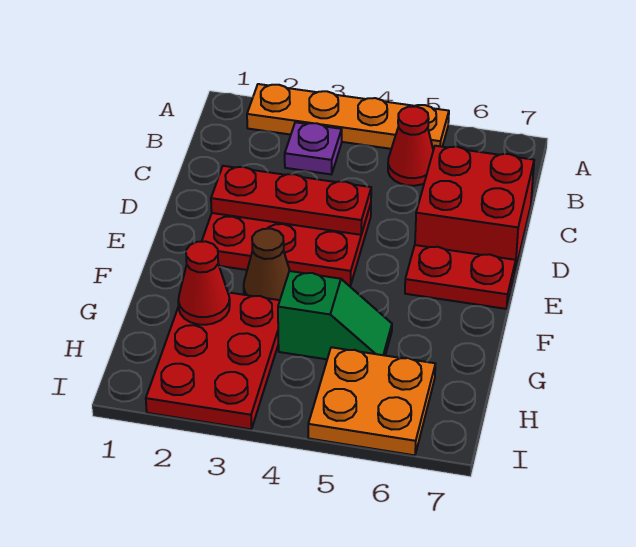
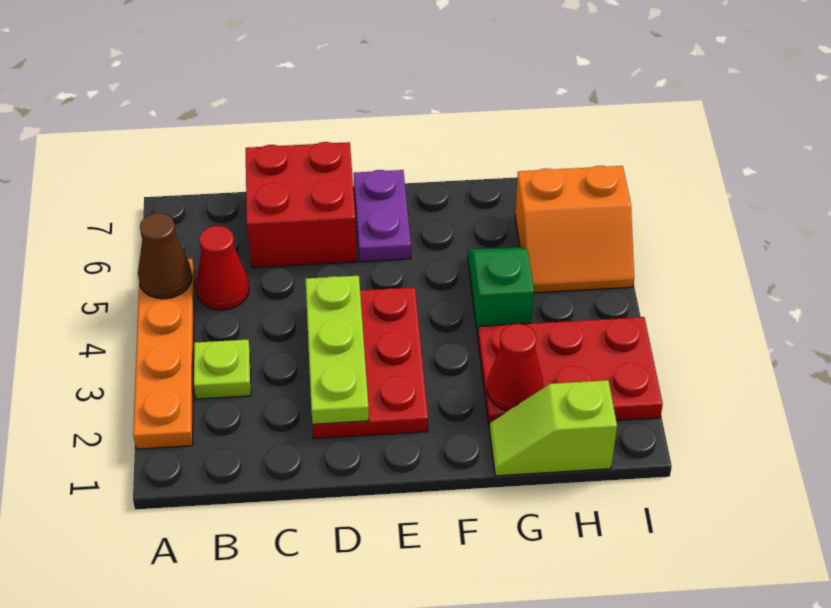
purple 1x1 plate [285,122,342,174] -> lime 1x1 plate [194,340,251,399]
red 1x3 plate [211,166,371,235] -> lime 1x3 plate [306,276,369,424]
red 1x2 plate [405,245,516,309] -> purple 1x2 plate [354,170,411,262]
brown 1x1 cone [244,229,290,300] -> brown 1x1 cone moved to [138,213,192,299]
none -> lime 1x2 slope [489,380,617,476]
orange 2x2 plate [308,347,435,455] -> orange 2x2 slope [515,166,634,293]

